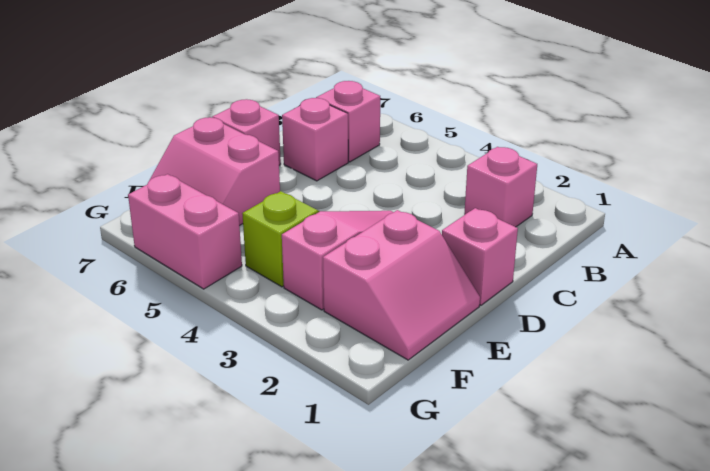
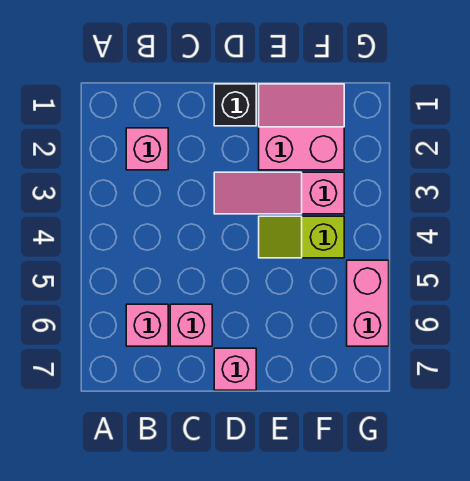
pink 1x1 brick [442,208,518,305] -> black 1x1 brick [214,84,256,126]
pink 2x2 slope [149,117,280,226] -> none

